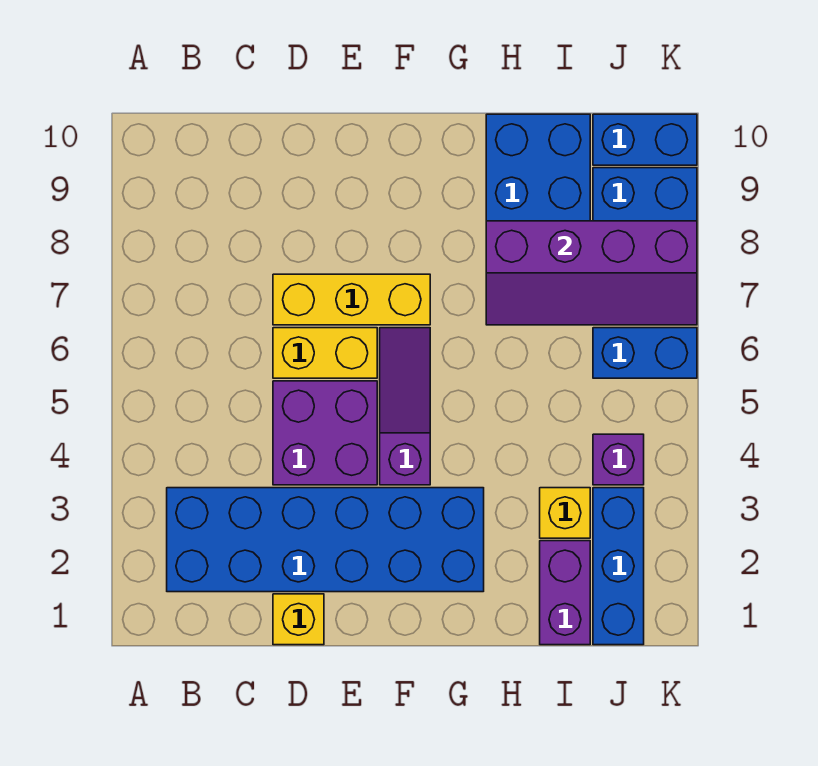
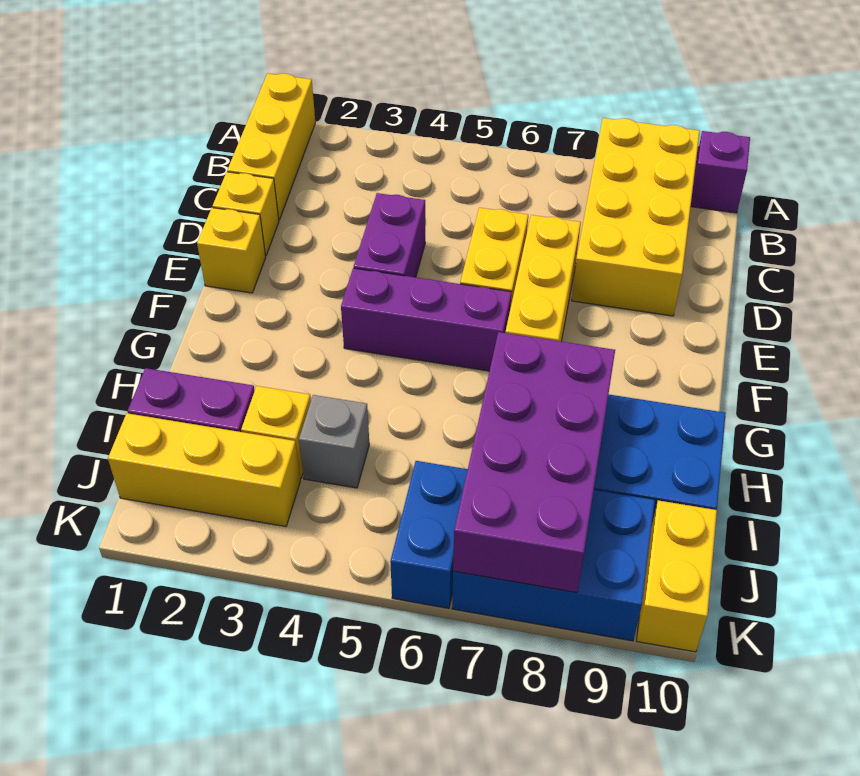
none -> yellow 1x3 brick [227,73,315,220]
none -> yellow 2x4 brick [572,118,700,316]
blue 2x6 brick [167,488,484,592] -> none
purple 2x2 brick [273,381,377,485] -> purple 1x2 brick [354,193,425,277]
none -> yellow 1x1 brick [197,208,266,293]
purple 1x3 slope [380,328,430,485] -> purple 1x3 brick [341,268,511,371]
purple 2x4 slope [486,221,697,325] -> purple 2x4 brick [453,332,615,593]
none -> grey 1x1 brick [299,395,369,488]
blue 1x3 brick [593,488,644,645] -> yellow 1x3 brick [108,413,300,527]
purple 1x1 brick [593,434,644,485] -> purple 1x1 brick moved to [691,131,750,213]
blue 1x2 brick [593,114,697,165] -> yellow 1x2 brick [636,500,717,652]

